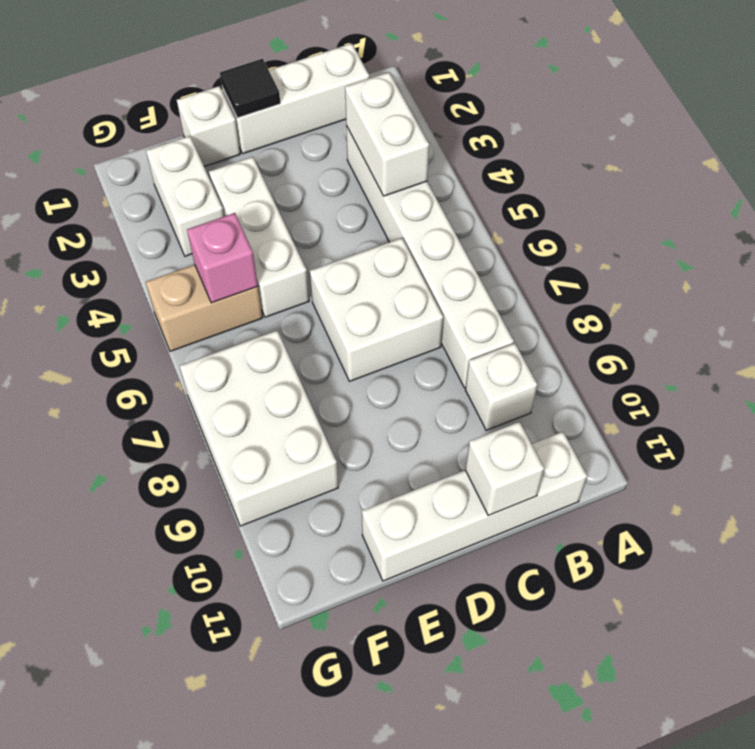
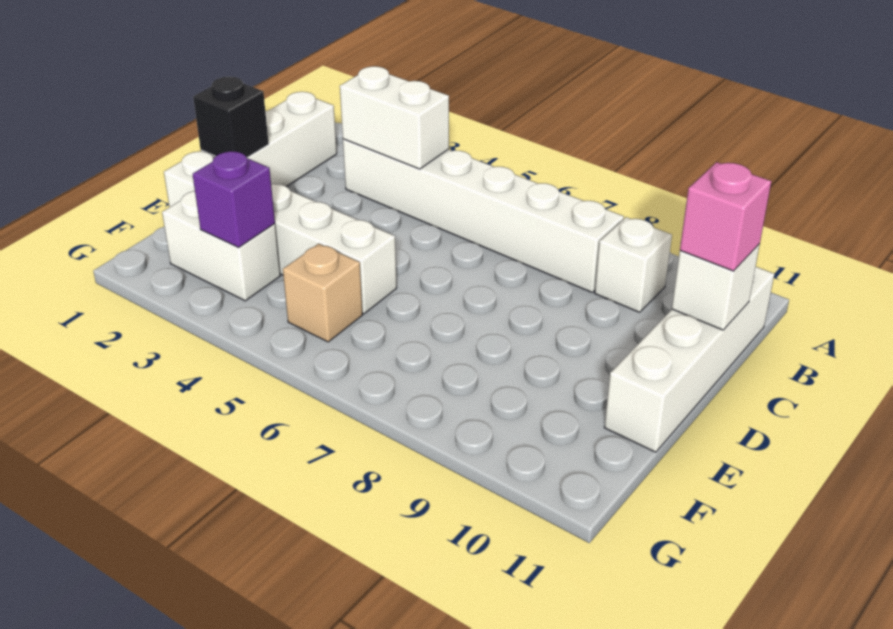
white 2x2 brick [310,238,443,381] -> none
black 1x1 tile [220,59,280,118] -> black 1x1 brick [193,77,269,157]
none -> purple 1x1 brick [193,151,275,247]
tan 1x2 brick [146,265,263,351] -> tan 1x1 brick [283,244,363,342]
pink 1x1 brick [187,213,258,303] -> pink 1x1 brick moved to [680,162,771,271]
white 2x3 brick [180,330,338,526] -> none

